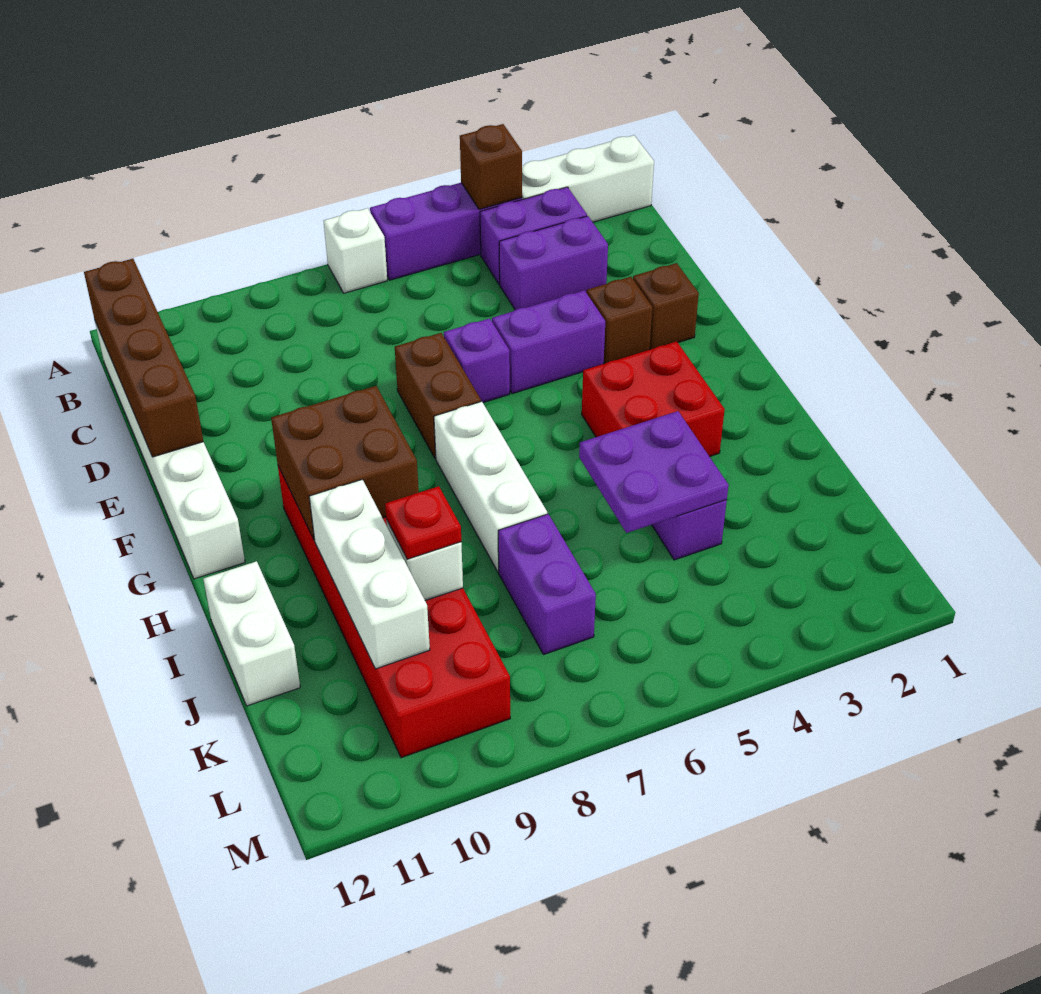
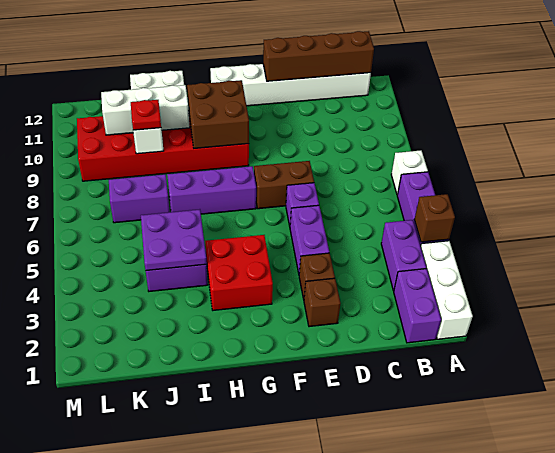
purple 1x2 brick [499,216,608,310] -> purple 1x2 brick moved to [394,269,441,343]
white 1x3 brick [434,402,547,572] -> purple 1x3 brick [167,166,256,214]

